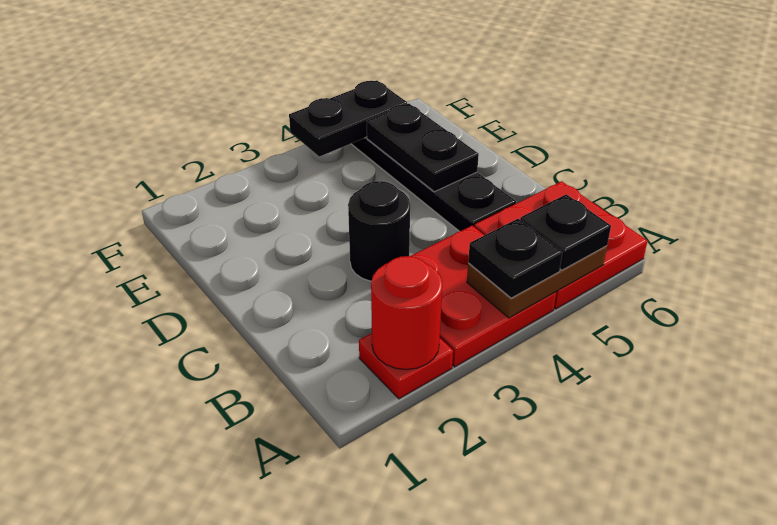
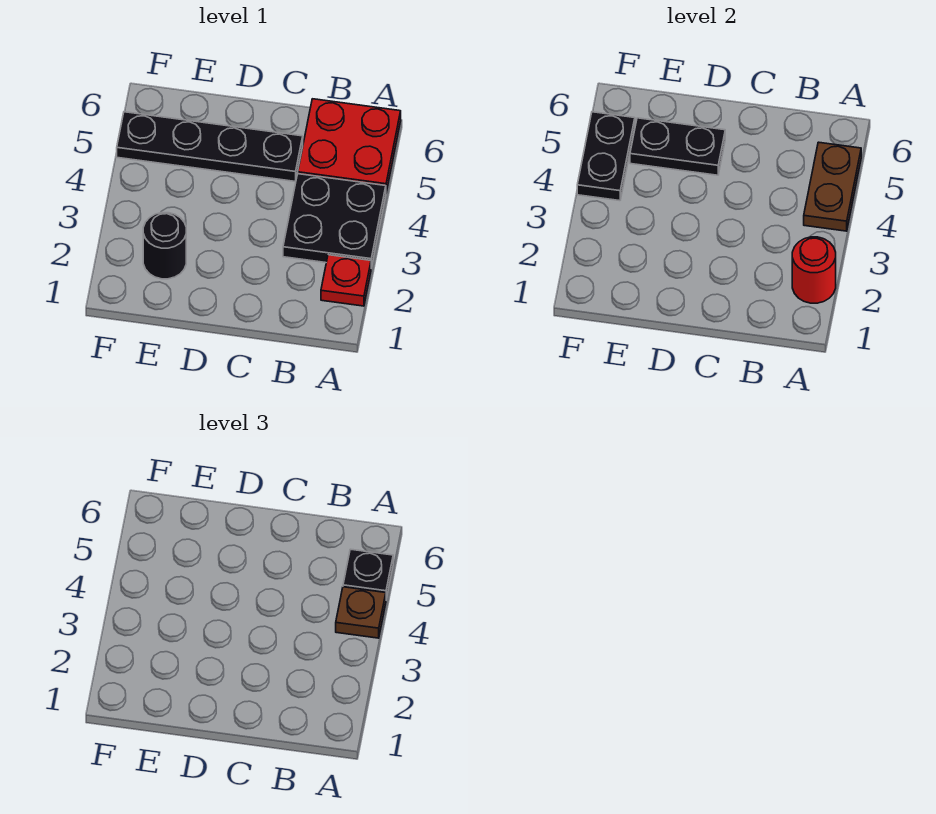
red 2x2 plate [410,226,556,367] -> black 2x2 plate [283,174,386,268]
black 1x1 plate [468,219,563,298] -> brown 1x1 plate [336,587,386,638]
black 1x1 round brick [348,181,410,281] -> black 1x1 round brick moved to [143,213,186,279]

